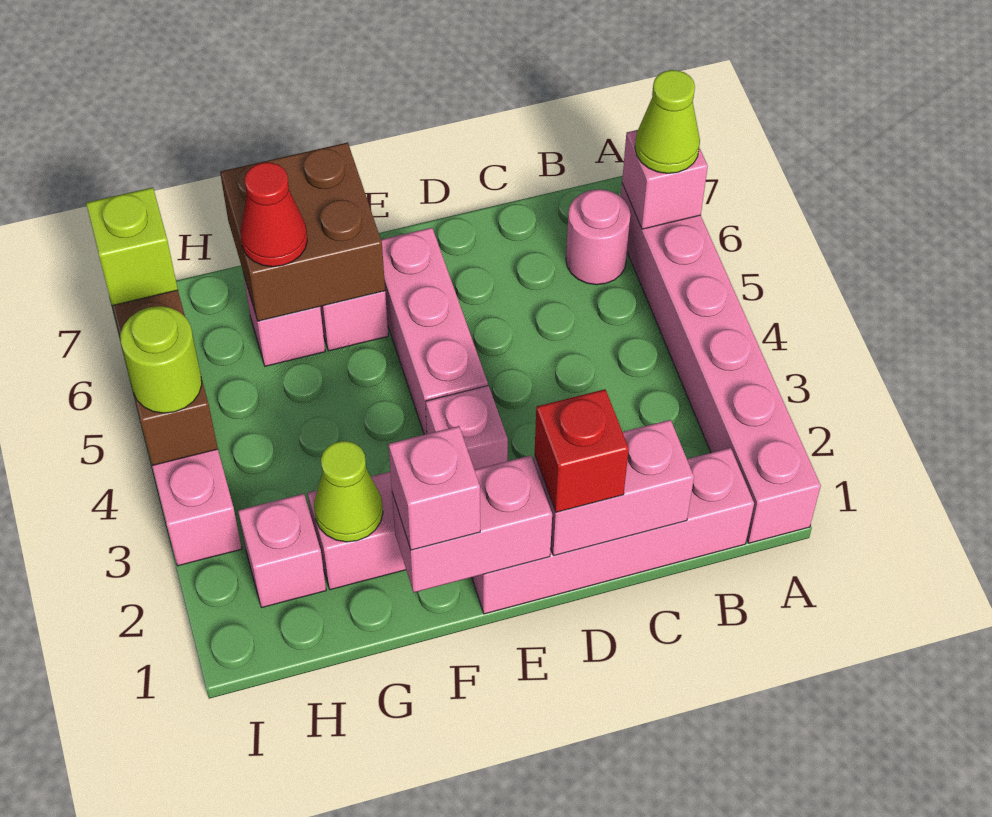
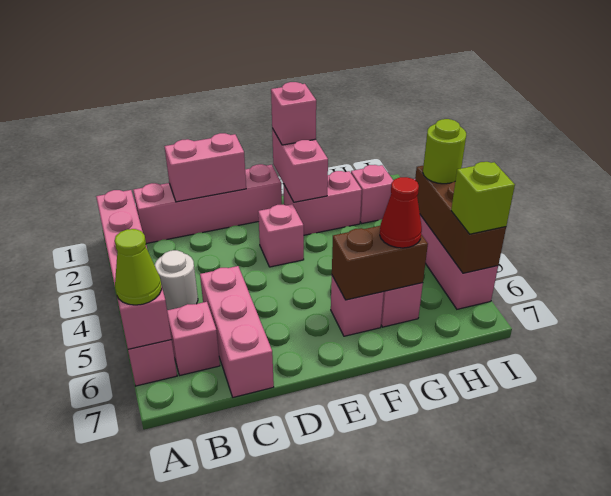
none -> white 1x1 round brick [155,250,198,310]
pink 1x1 round brick [566,189,631,285] -> pink 1x1 brick [167,302,220,375]
red 1x1 brick [535,389,629,512] -> none
pink 1x2 brick [392,455,552,592] -> pink 1x2 brick turned to [272,129,328,202]
pink 1x3 brick [381,228,488,435] -> pink 1x3 brick moved to [200,266,274,397]
brown 2x2 brick [220,142,385,321] -> brown 1x2 brick [332,226,428,300]
lime 1x1 cone [314,441,383,542] -> none

